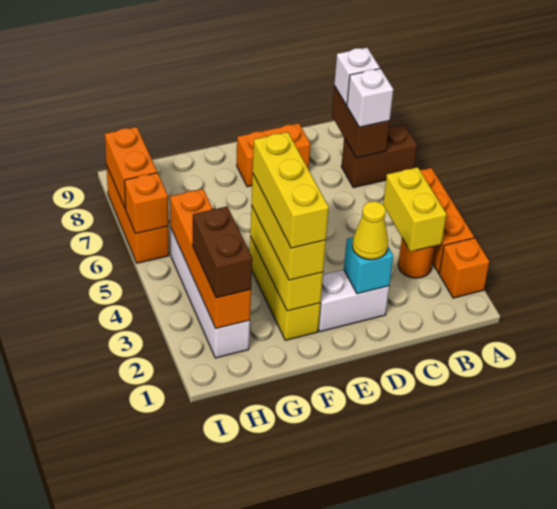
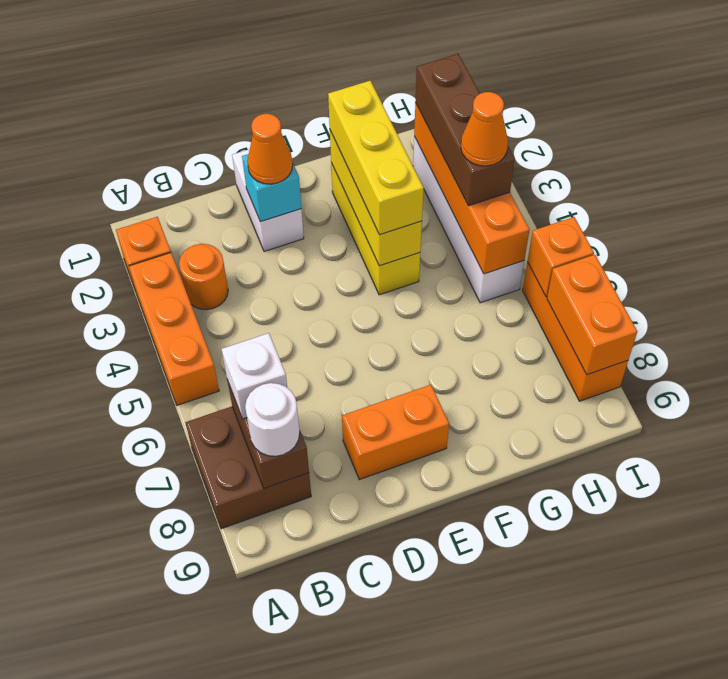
brown 1x2 brick [341,124,417,188] -> brown 2x2 brick [185,407,311,529]
yellow 1x2 brick [383,167,446,252] -> none
white 1x1 brick [334,48,380,105] -> white 1x1 round brick [245,383,300,456]
white 1x2 brick [318,270,389,332] -> white 1x2 brick turned to [232,149,304,251]
yellow 1x1 cone [352,201,388,260] -> orange 1x1 cone [247,114,293,184]
yellow 1x3 brick [253,132,329,248] -> none
brown 1x2 brick [193,206,252,298] -> brown 1x3 brick [415,54,515,206]
none -> orange 1x1 cone [461,92,508,166]

